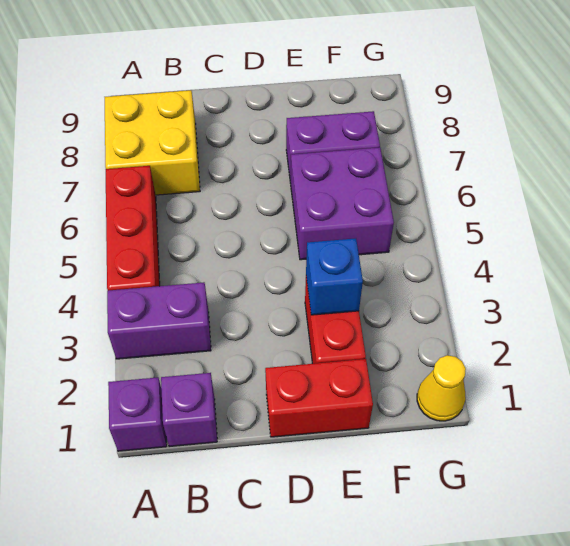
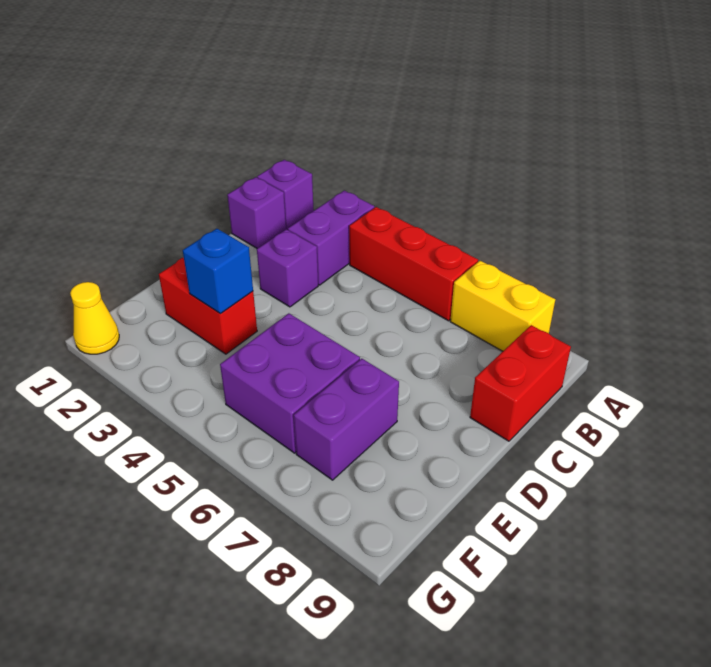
yellow 2x2 brick [105,90,200,195] -> yellow 1x2 brick [450,261,555,351]
none -> purple 1x1 brick [257,229,318,307]
red 1x2 brick [265,359,373,437] -> red 1x2 brick moved to [470,325,571,441]

